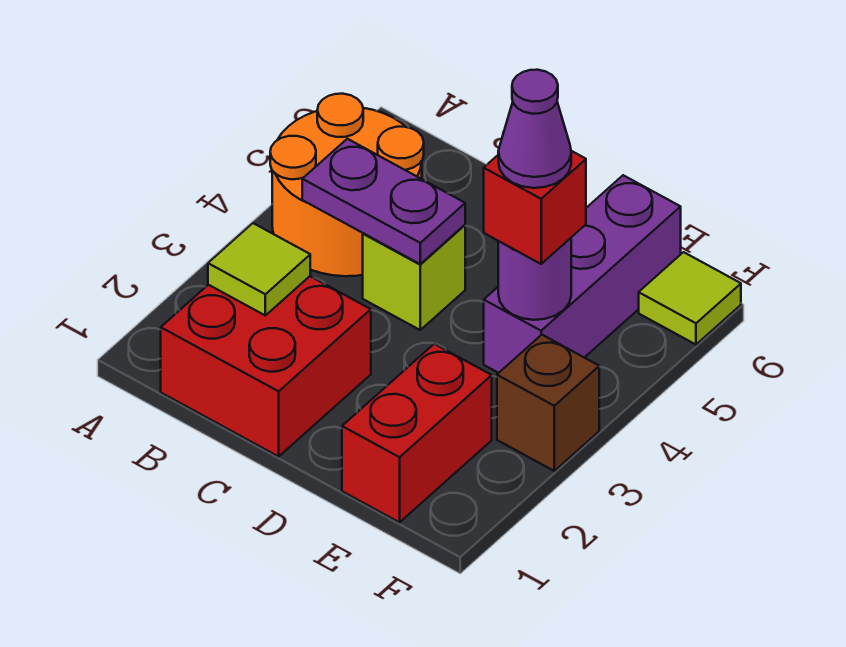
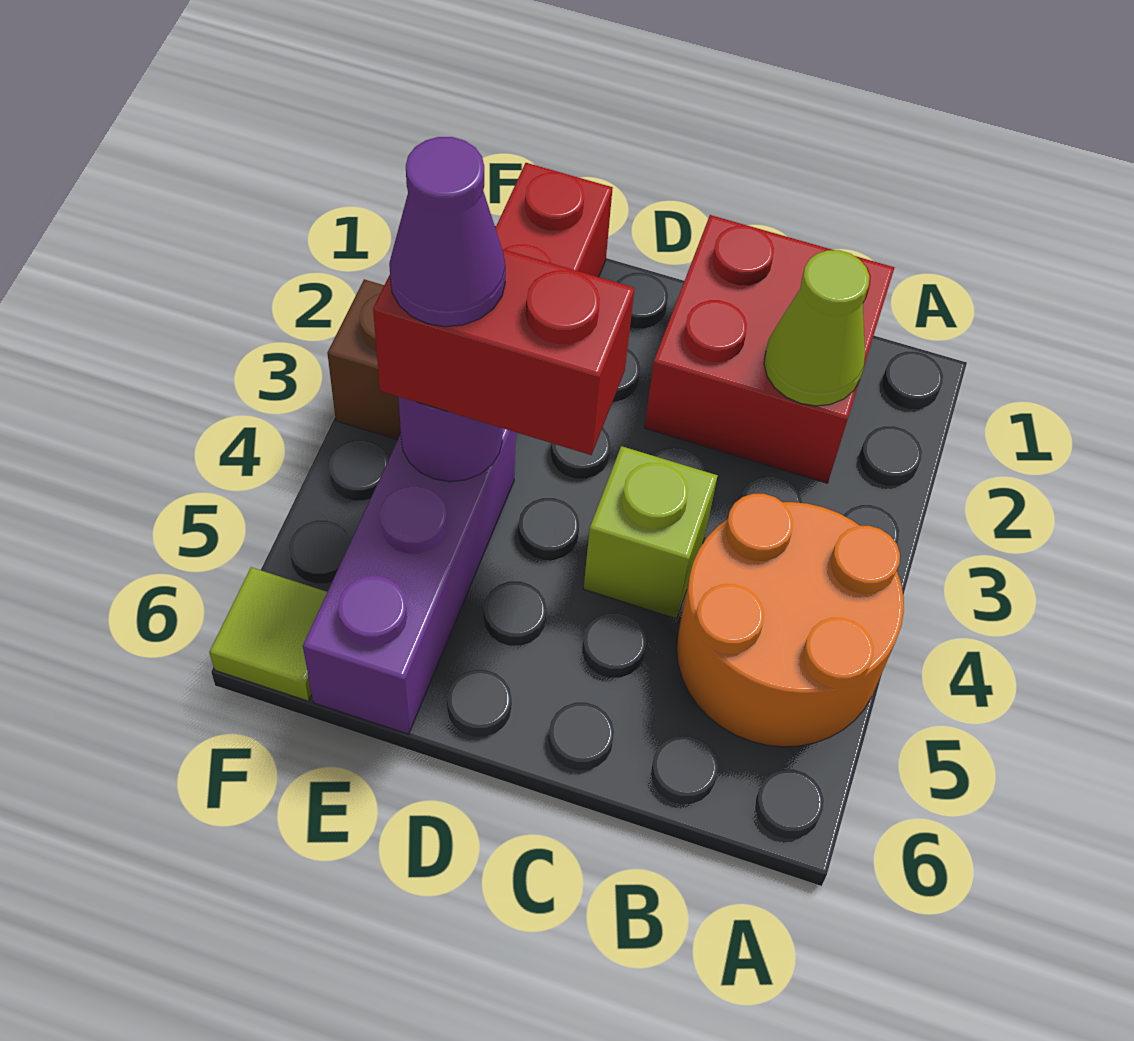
lime 1x1 tile [208,223,310,315] -> lime 1x1 cone [764,250,870,406]
purple 1x2 plate [302,139,465,264] -> none
red 1x1 brick [484,151,586,264] -> red 1x2 brick [373,249,635,455]

